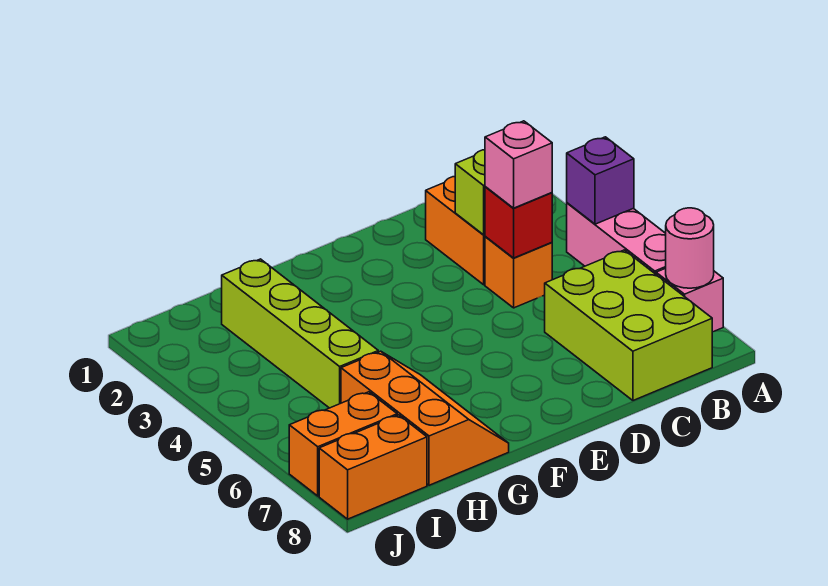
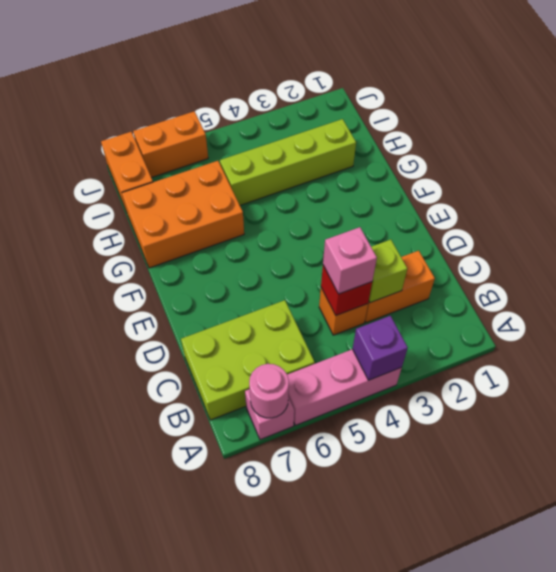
orange 2x3 slope [341,351,509,485] -> orange 2x3 brick [122,161,244,268]
orange 1x2 brick [289,392,397,496] -> orange 1x2 brick turned to [133,111,208,178]

